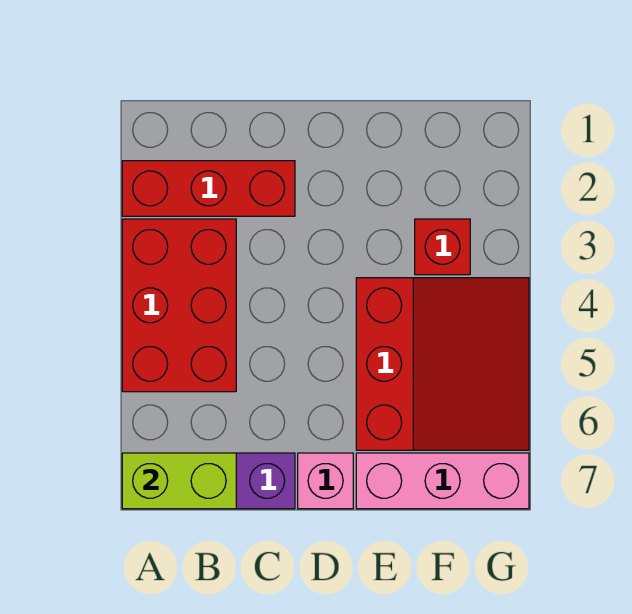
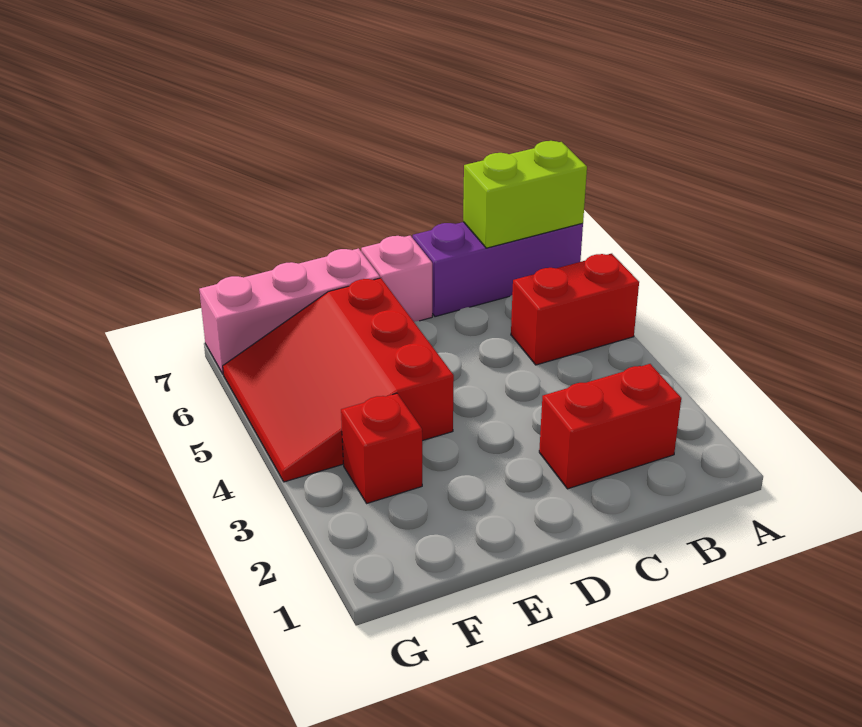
red 1x3 brick [122,161,295,216] -> red 1x2 brick [539,364,681,489]
red 2x3 brick [122,219,236,392] -> red 1x2 brick [511,254,639,365]

